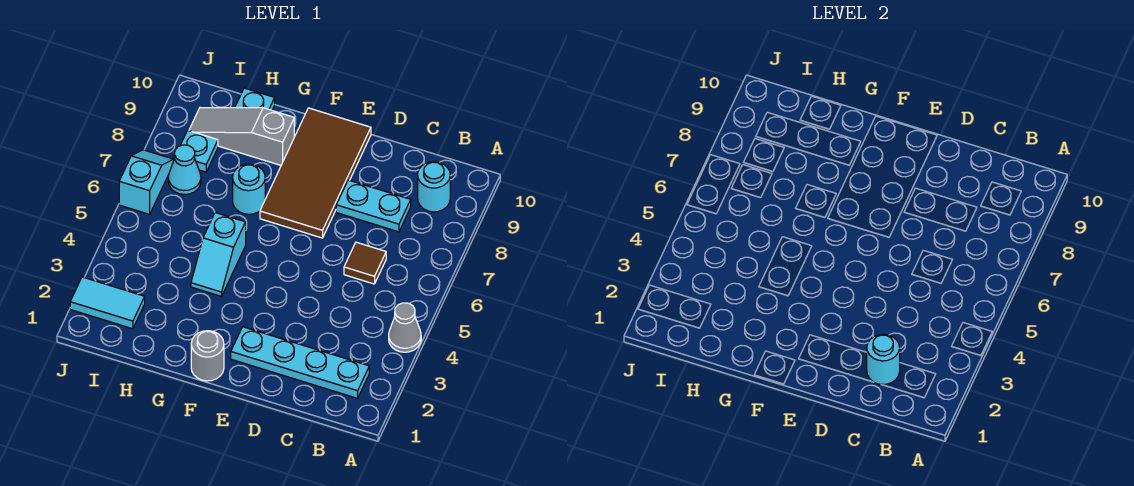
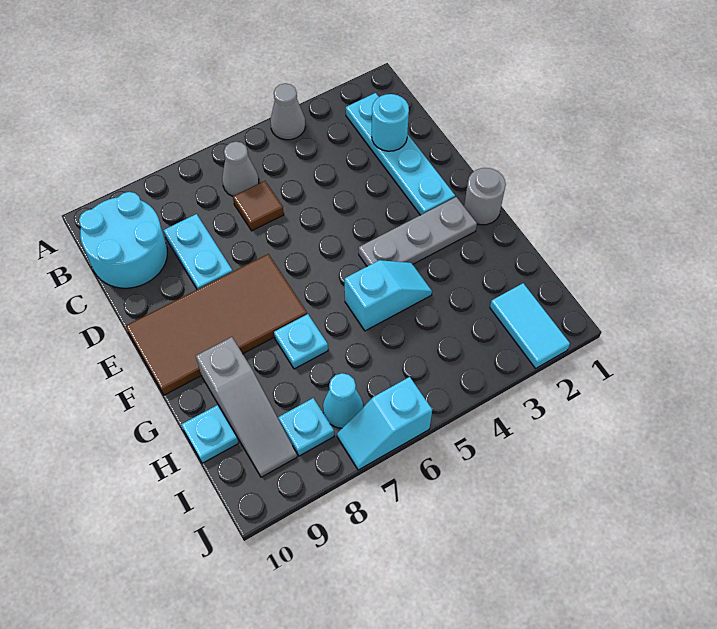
none -> grey 1x1 cone [222,142,259,196]
cyan 1x1 round brick [418,162,450,212] -> cyan 2x2 round brick [79,192,167,288]
none -> grey 1x3 plate [359,197,477,266]
cyan 1x1 round brick [233,164,265,214] -> cyan 1x1 plate [274,314,328,369]

